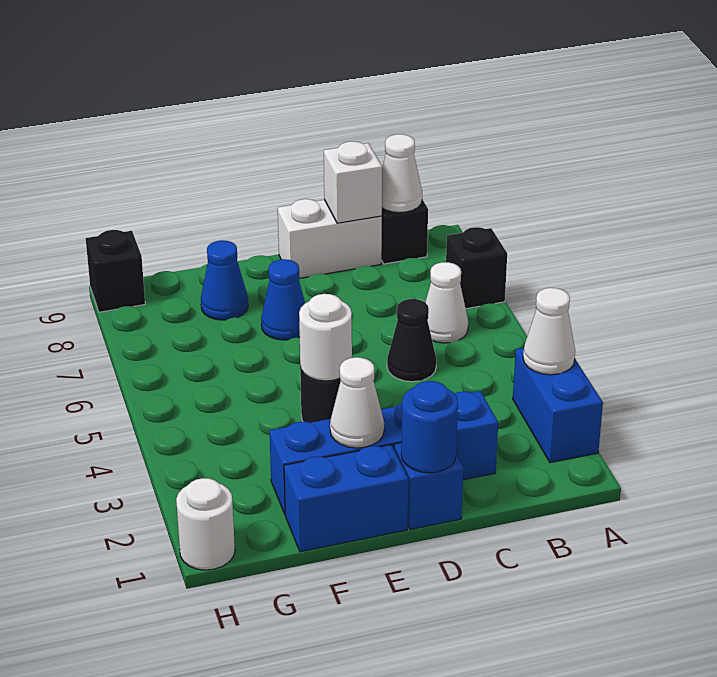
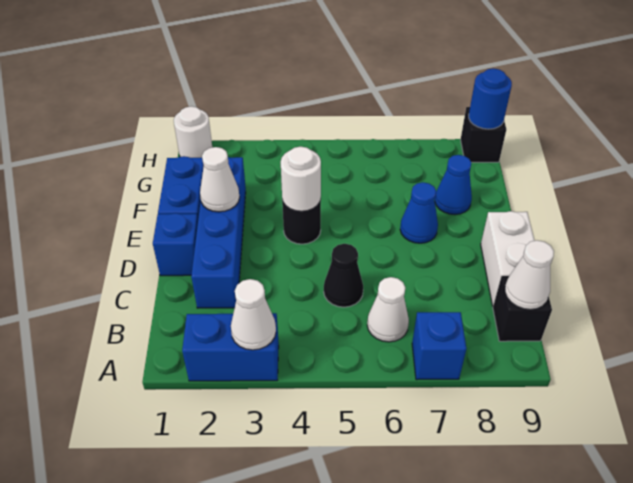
black 1x1 brick [446,227,507,309] -> blue 1x1 brick [412,312,467,380]
white 1x1 brick [324,141,382,223] -> none
blue 1x1 round brick [401,381,458,473] -> blue 1x1 round brick moved to [469,69,512,129]

